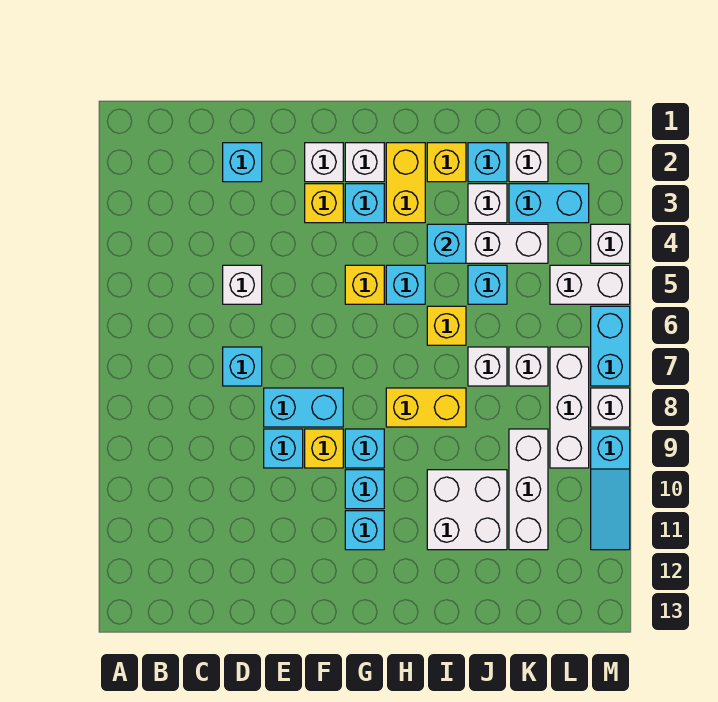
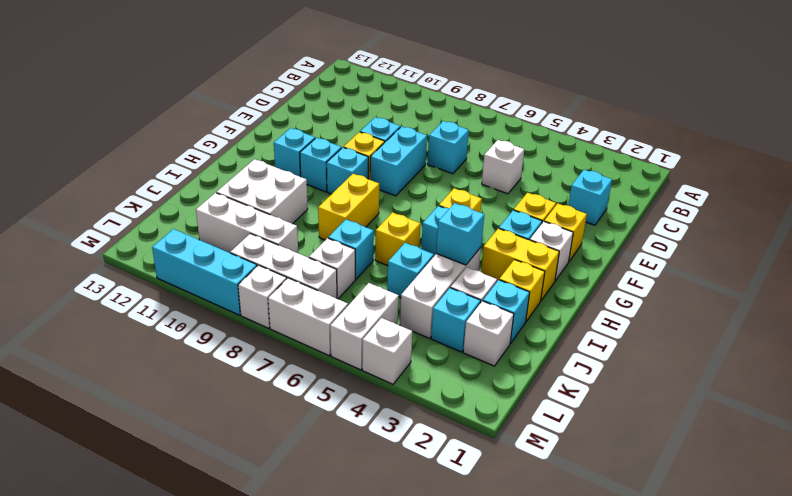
white 1x1 brick [305,143,343,182] -> yellow 1x1 brick [544,204,587,261]
white 1x1 brick [468,347,507,386] -> cyan 1x1 brick [328,220,374,279]
cyan 1x2 brick [509,184,589,223] -> cyan 1x1 brick [431,288,481,352]
cyan 1x2 brick [591,306,630,386] -> white 1x2 brick [268,278,348,356]
cyan 1x3 slope [591,429,630,550] -> cyan 1x3 brick [152,229,257,315]

